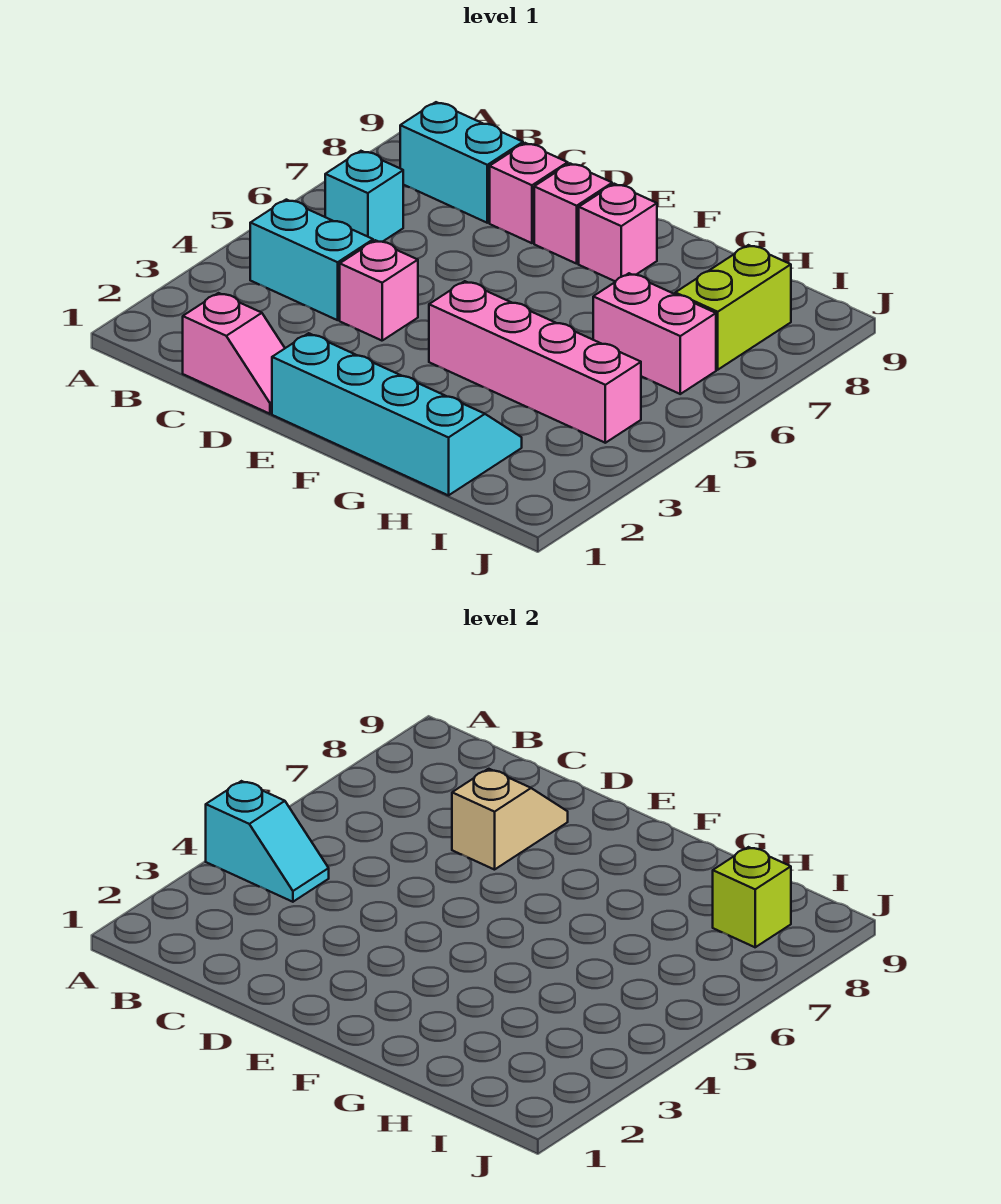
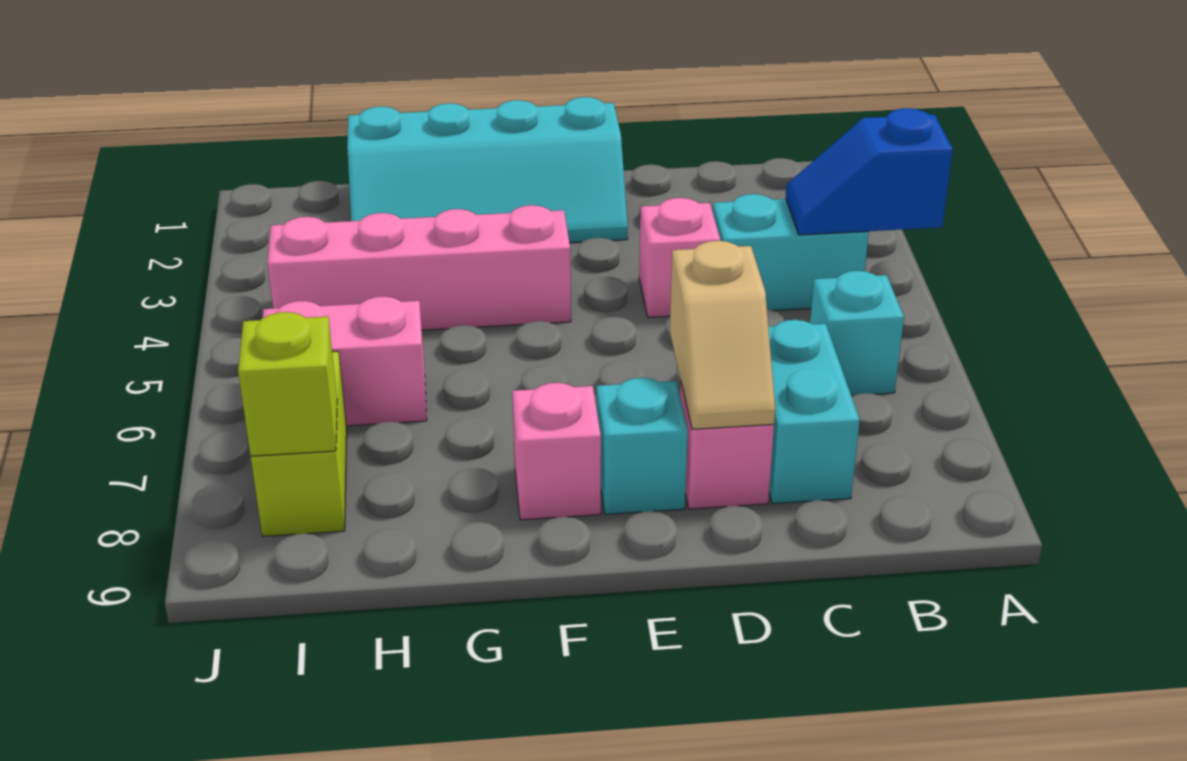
cyan 1x2 slope [206,781,329,902] -> blue 1x2 slope [786,108,953,235]
cyan 1x2 brick [400,102,523,223] -> cyan 1x2 brick turned to [768,320,860,504]
pink 1x2 slope [183,293,285,414] -> none
pink 1x1 brick [534,163,612,264] -> cyan 1x1 brick [597,378,688,514]

